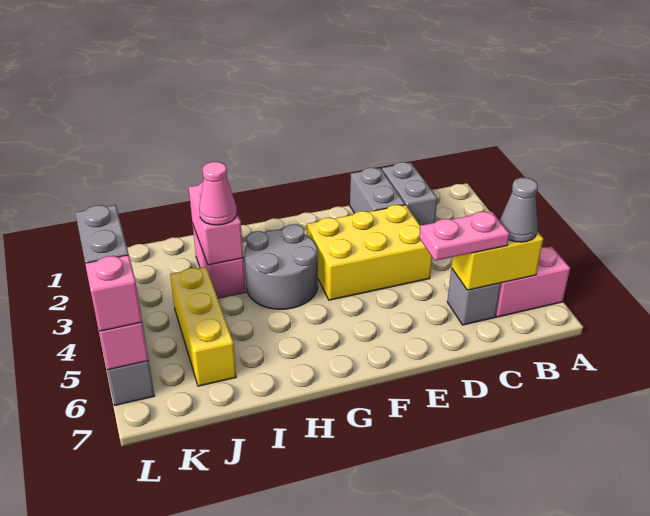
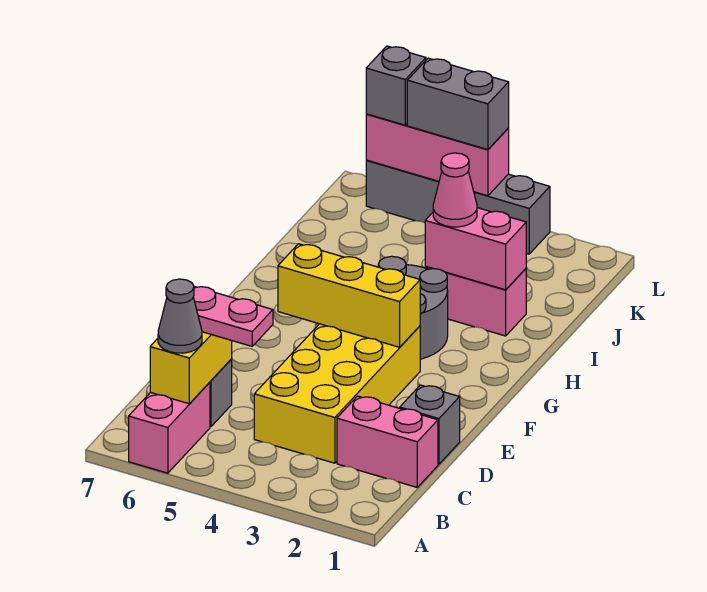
grey 1x2 brick [382,162,437,226] -> pink 1x2 brick [337,396,438,487]
pink 1x2 plate [419,211,510,261] -> pink 1x2 plate turned to [193,286,273,346]
grey 1x2 brick [350,168,405,213] -> grey 1x1 brick [400,385,460,464]
yellow 2x3 brick [307,205,432,300] -> yellow 2x4 brick [254,324,420,463]
yellow 1x3 brick [170,267,236,386] -> yellow 1x3 brick moved to [278,244,420,347]
pink 1x1 brick [85,255,142,331] -> grey 1x1 brick [366,46,426,125]

